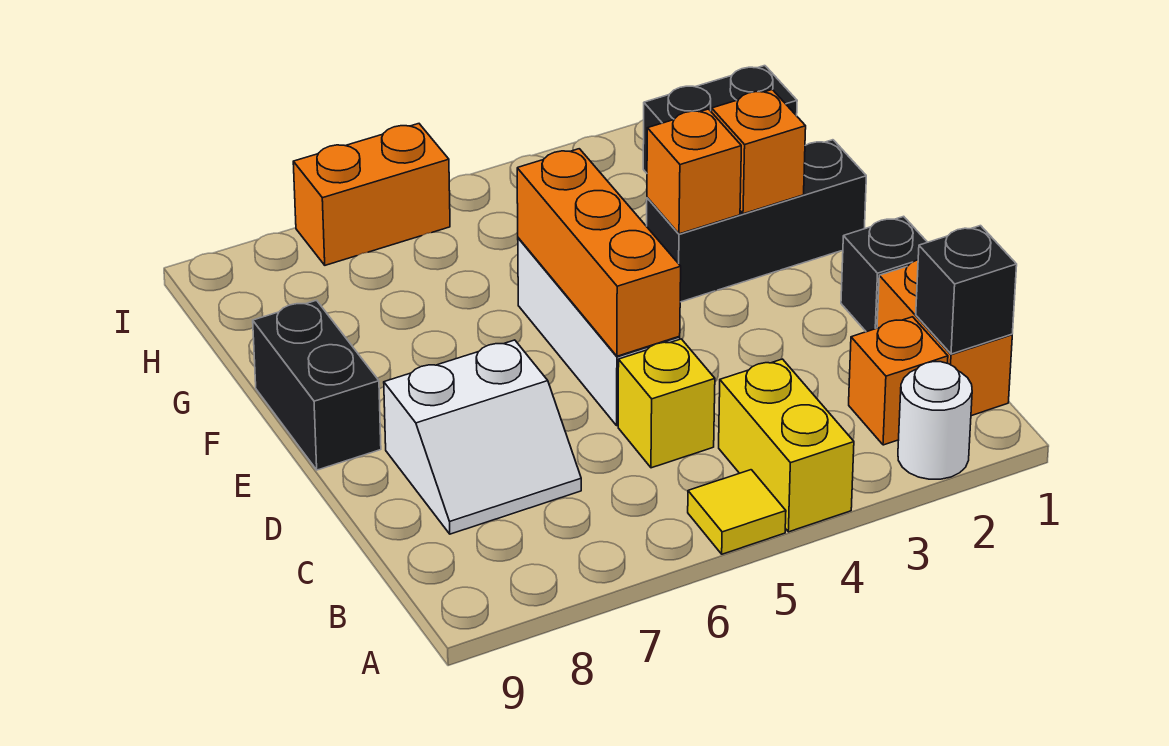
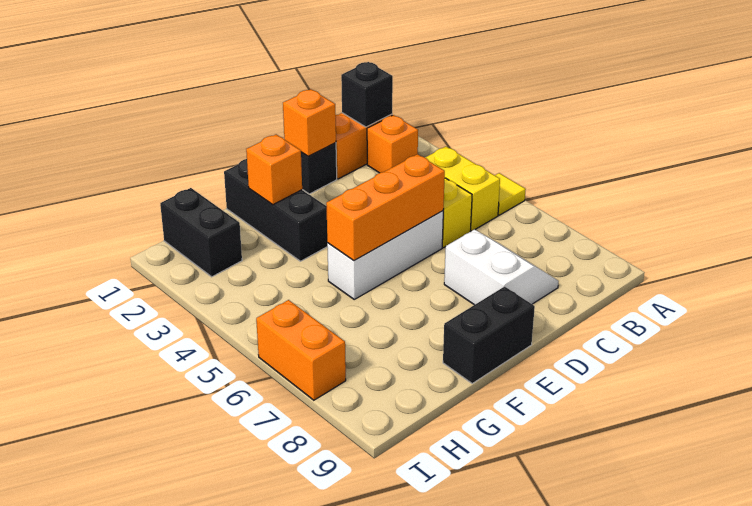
white 1x1 round brick [898,362,972,479] -> none
yellow 1x2 brick [719,359,854,532] -> yellow 1x2 brick turned to [425,147,500,231]
orange 1x1 brick [647,109,741,234] -> orange 1x1 brick moved to [283,89,336,156]

